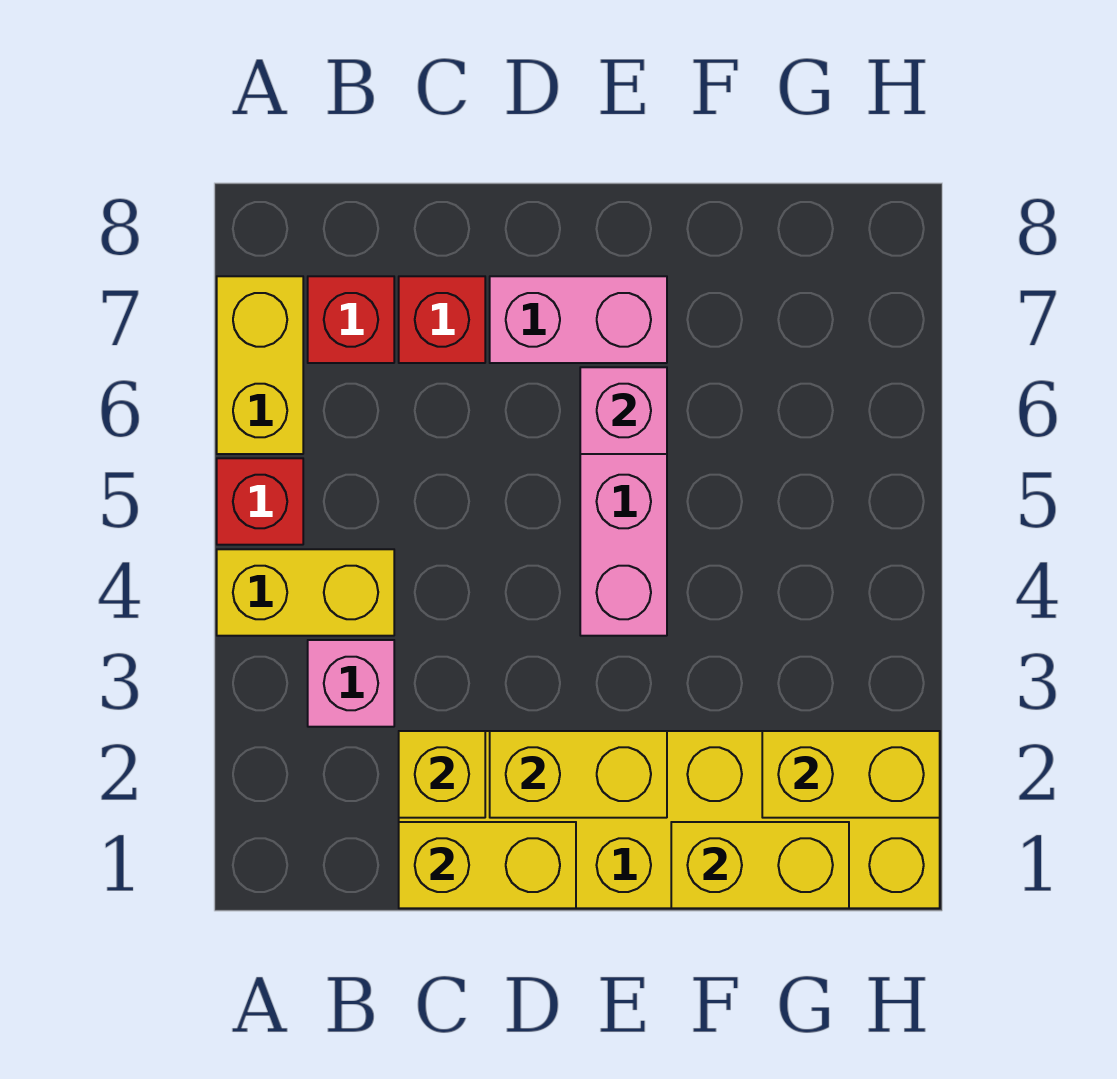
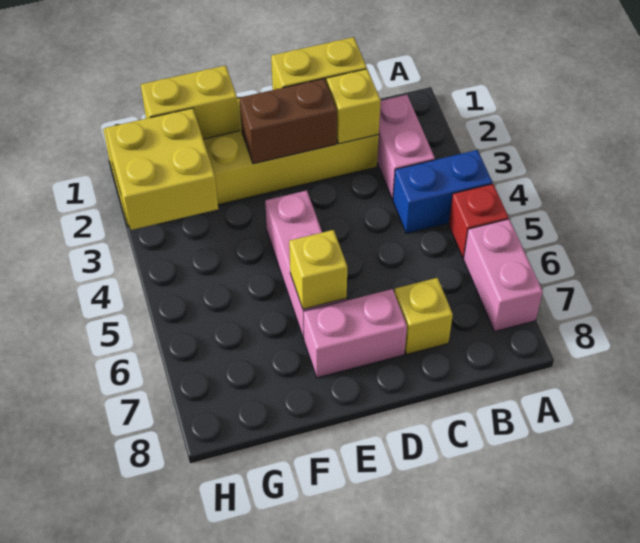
yellow 1x2 brick [217,549,394,636] -> blue 1x2 brick [393,150,492,234]
yellow 1x2 brick [217,276,303,454] -> pink 1x2 brick [464,219,543,332]
pink 1x1 brick [308,640,394,727] -> pink 1x2 brick [377,95,435,199]
red 1x1 brick [308,276,394,363] -> none
red 1x1 brick [399,276,485,363] -> yellow 1x1 brick [394,278,453,354]
yellow 1x2 brick [490,731,667,818] -> brown 1x2 brick [239,79,337,164]
pink 1x1 brick [580,367,667,454] -> yellow 1x1 brick [289,230,347,309]
yellow 1x2 brick [762,731,940,818] -> yellow 2x2 brick [105,108,218,230]

